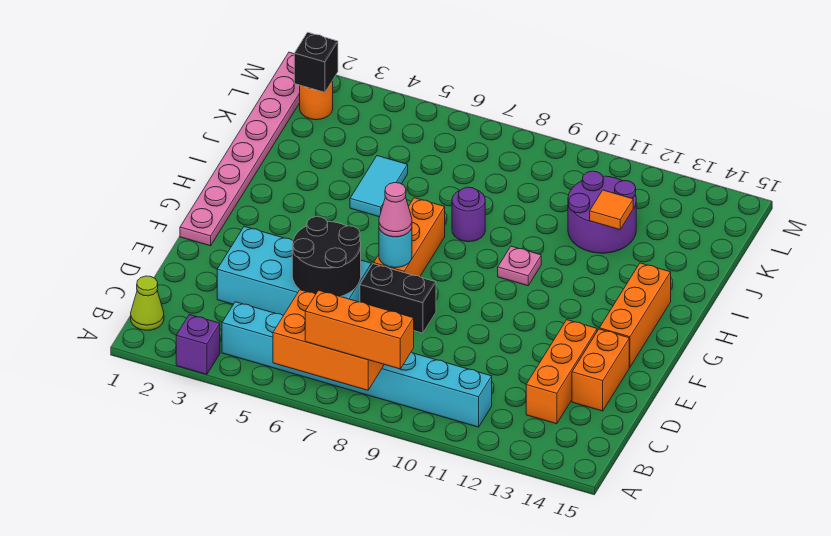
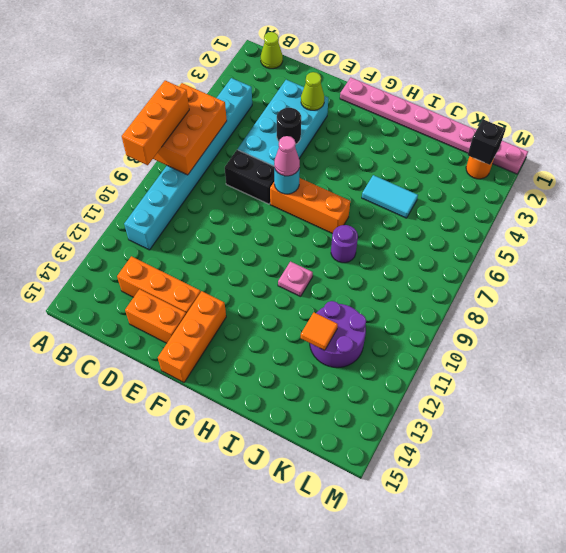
purple 1x1 brick [176,314,220,375] -> none
black 2x2 round brick [292,217,361,297] -> black 1x1 round brick [277,108,301,144]
none -> lime 1x1 cone [301,72,324,110]
black 1x2 brick [360,264,436,333] -> black 1x2 brick turned to [225,150,274,204]
orange 1x3 brick [599,263,671,367] -> orange 1x3 brick turned to [158,291,226,382]

